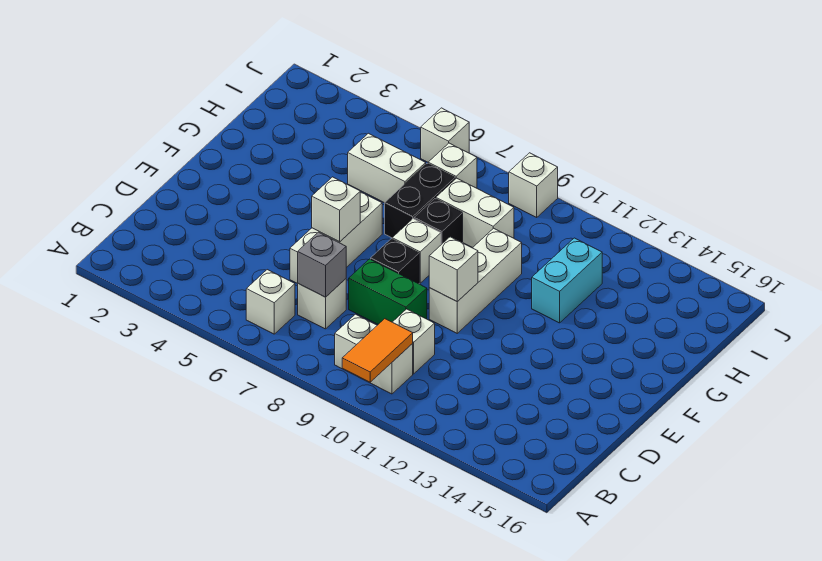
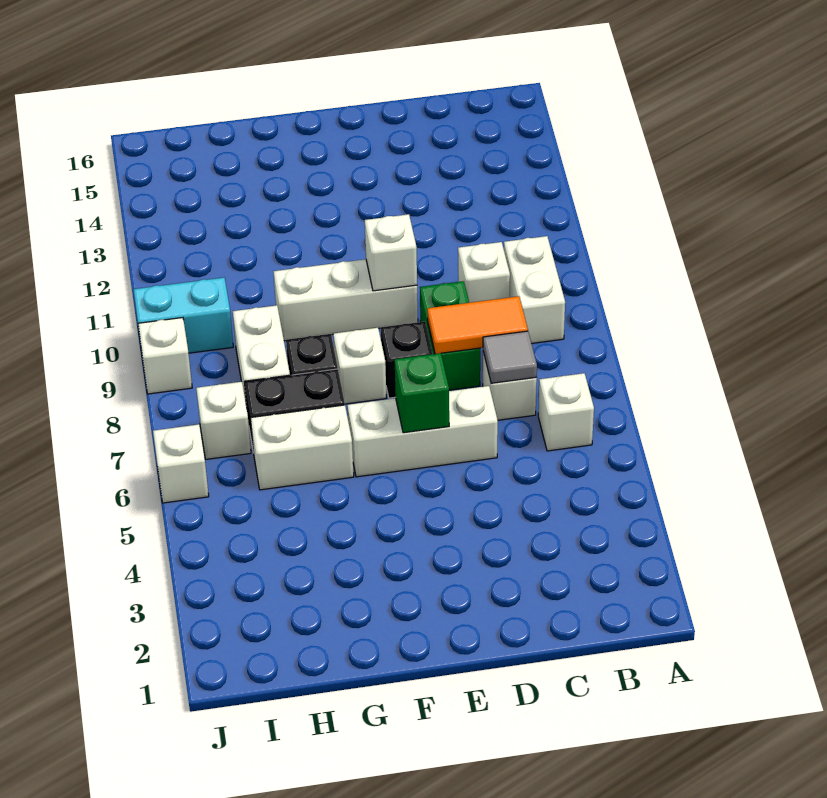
orange 1x2 tile [342,319,413,382] -> orange 1x2 tile moved to [427,296,528,354]
grey 1x1 brick [298,232,346,297] -> grey 1x1 tile [483,331,537,383]
white 1x1 brick [312,177,360,242] -> green 1x1 brick [395,353,449,433]
cyan 1x2 brick [532,238,602,323] -> cyan 1x2 brick moved to [133,278,233,353]
white 1x2 brick [348,133,426,203] -> white 1x2 brick turned to [251,405,354,490]

